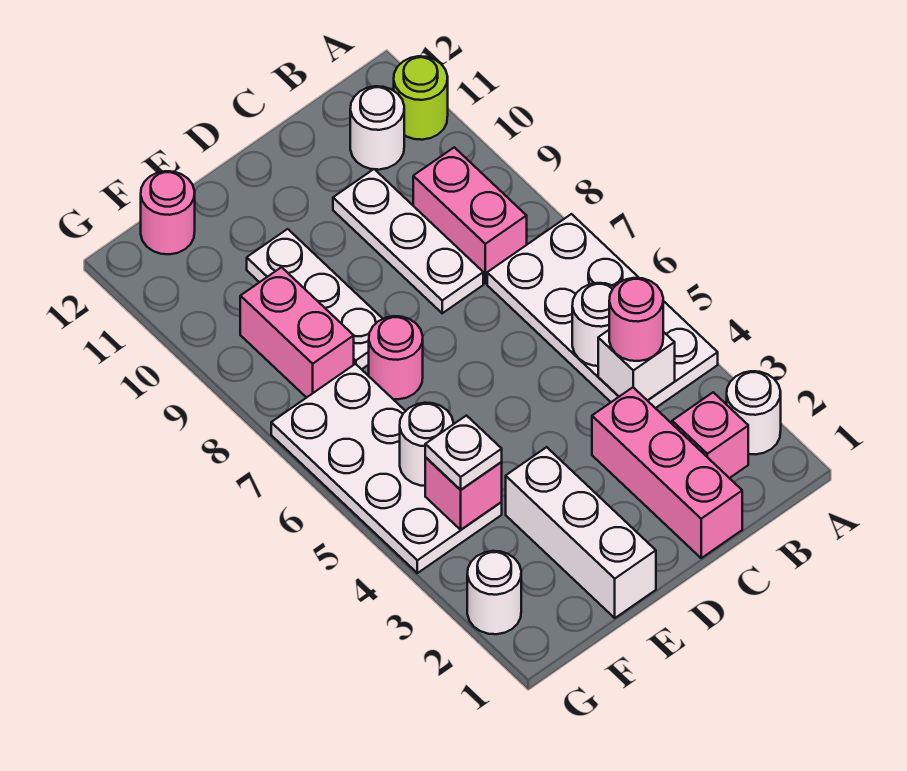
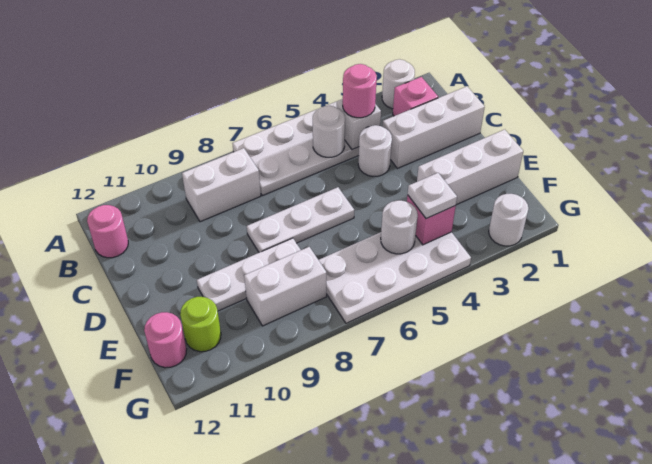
lime 1x1 round brick [394,56,448,140] -> lime 1x1 round brick moved to [180,297,221,352]
pink 1x2 brick [413,147,527,283] -> white 1x2 brick [182,148,261,222]
white 1x1 round brick [350,86,404,170] -> white 1x1 round brick moved to [358,125,392,177]
pink 1x3 brick [592,387,742,558] -> white 1x3 brick [383,86,485,168]
white 1x3 plate [333,169,483,313] -> white 1x3 plate moved to [247,187,354,253]
pink 1x1 round brick [369,316,423,399] -> pink 1x1 round brick moved to [87,205,128,258]
pink 1x2 brick [240,267,354,398] -> white 1x2 brick [244,247,326,326]

